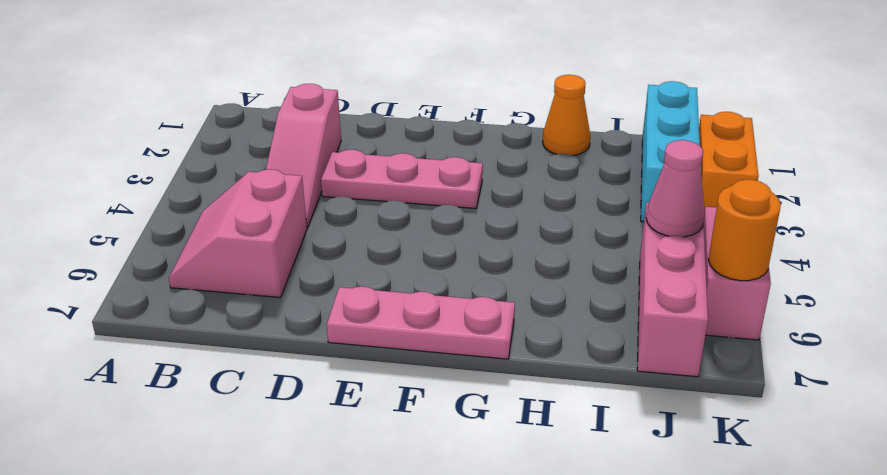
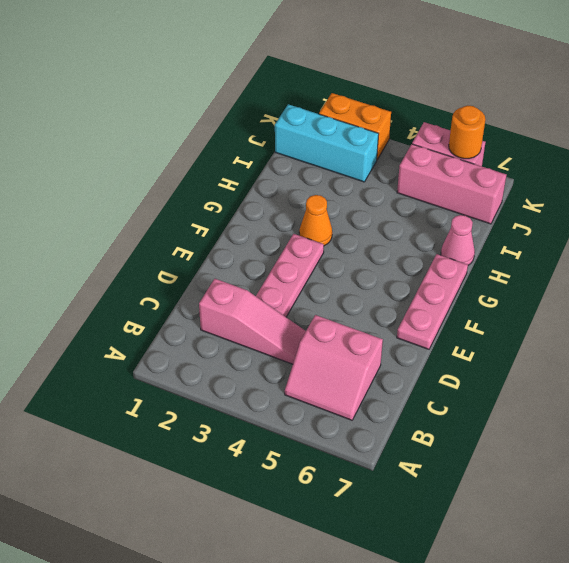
orange 1x1 cone [543,75,590,155] -> orange 1x1 cone moved to [299,195,332,246]
pink 1x1 cone [646,140,705,237] -> pink 1x1 cone moved to [441,215,475,265]

